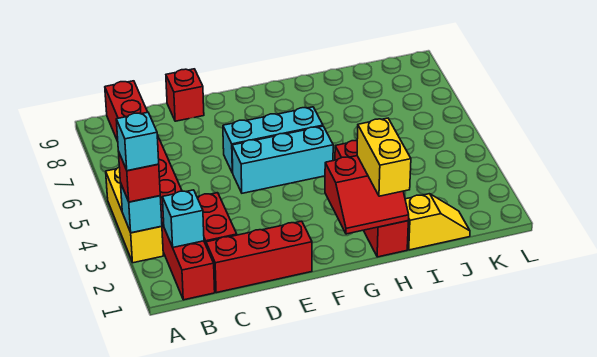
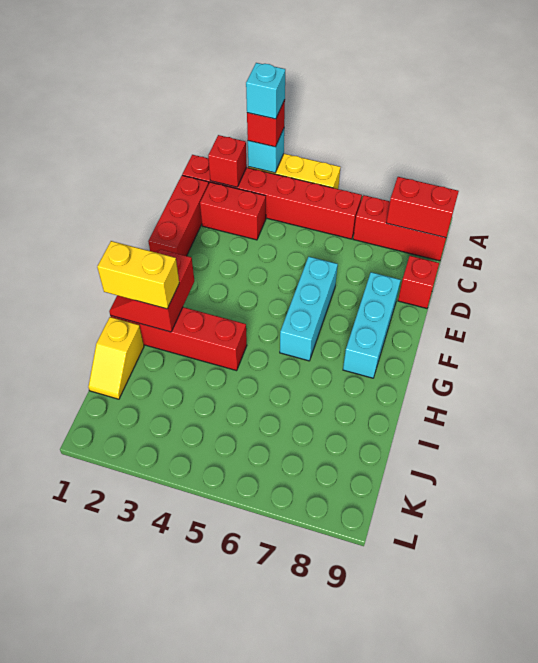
cyan 1x1 brick [162,190,204,247] -> red 1x1 brick [208,135,247,187]
none -> red 1x2 brick [386,177,459,238]
cyan 1x3 brick [232,126,333,193] -> cyan 1x3 brick moved to [343,272,400,378]

